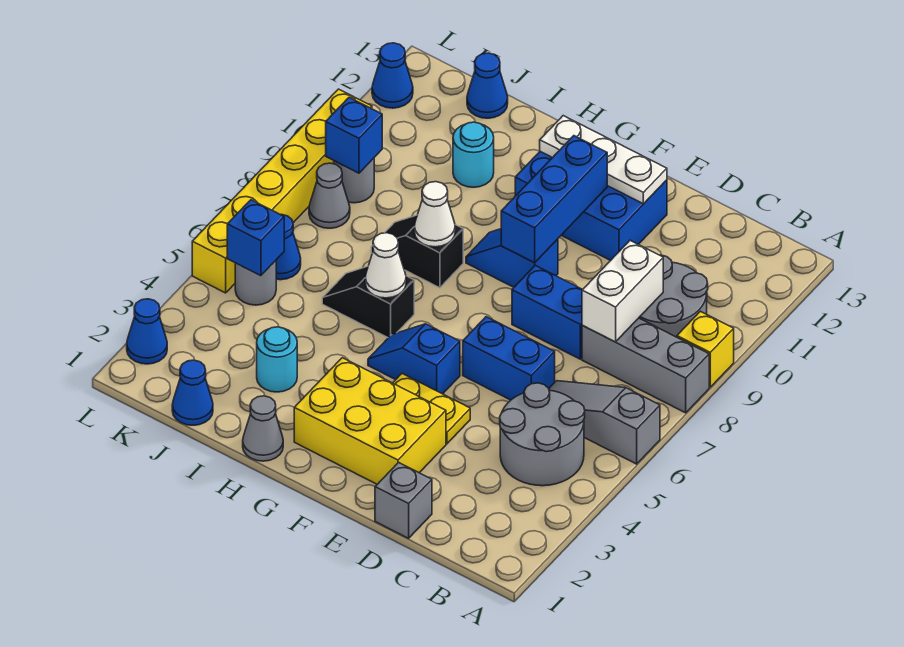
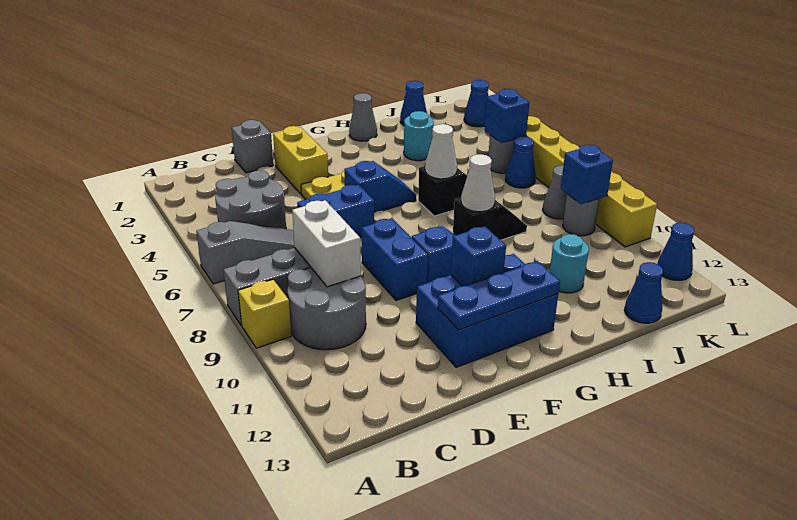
blue 1x2 brick [512,265,583,359] -> blue 1x2 brick turned to [361,218,428,301]
yellow 2x3 brick [294,358,446,484] -> yellow 1x2 brick [273,126,328,194]
white 1x3 plate [540,116,667,204] -> blue 1x3 plate [438,261,560,330]
blue 1x3 brick [501,136,607,263] -> blue 1x1 brick [451,226,506,286]

